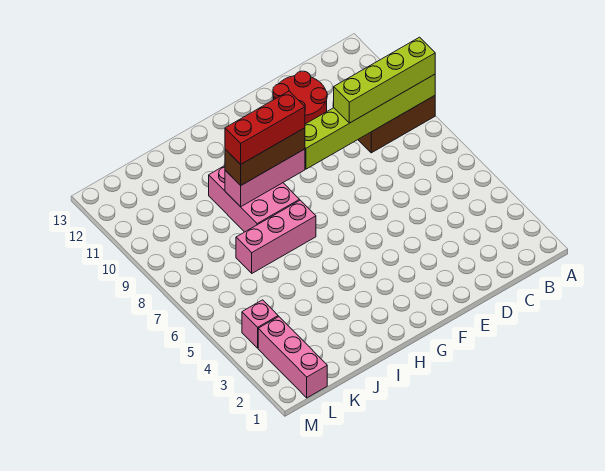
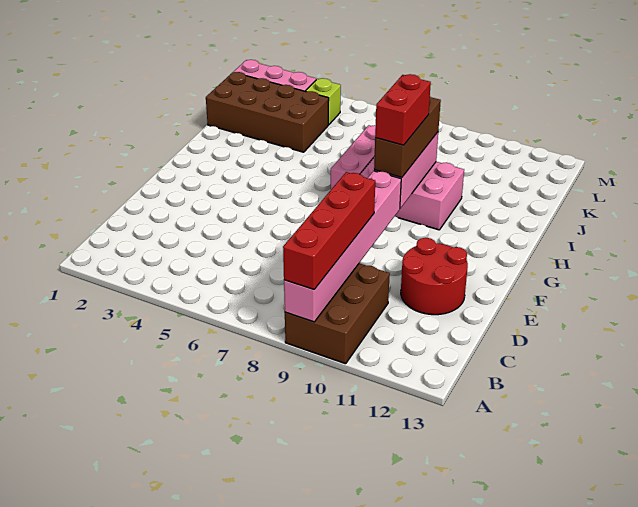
lime 1x6 brick [305,74,435,169] -> pink 1x6 brick [284,171,401,322]
lime 1x4 brick [334,37,435,123] -> red 1x4 brick [283,172,375,290]
red 1x3 brick [225,91,305,164] -> red 1x2 brick [375,74,431,145]
none -> brown 2x4 brick [206,72,329,152]
pink 1x1 brick [242,300,278,348] -> lime 1x1 brick [306,78,341,125]

